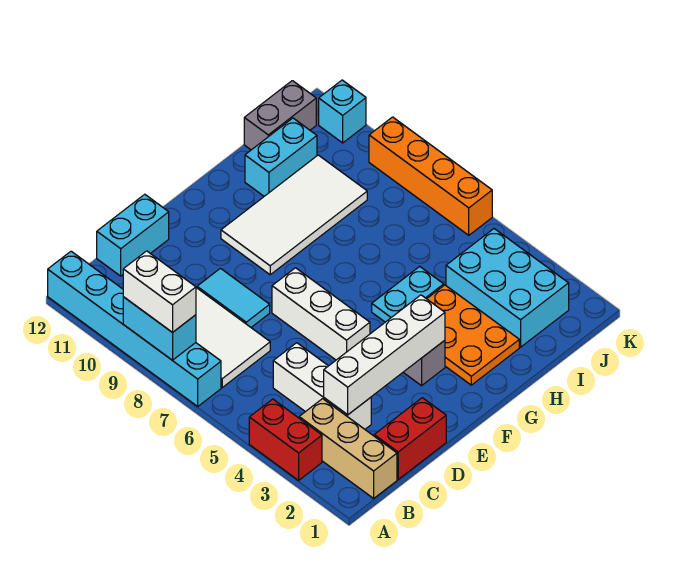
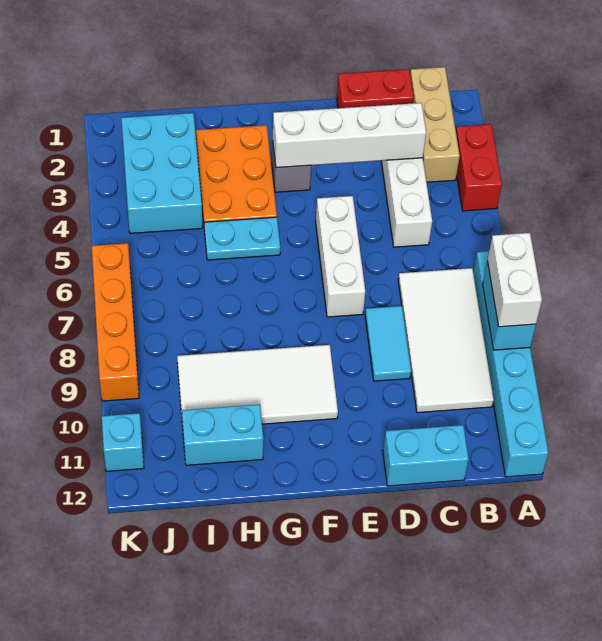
grey 1x2 brick [244,81,316,150] -> none

